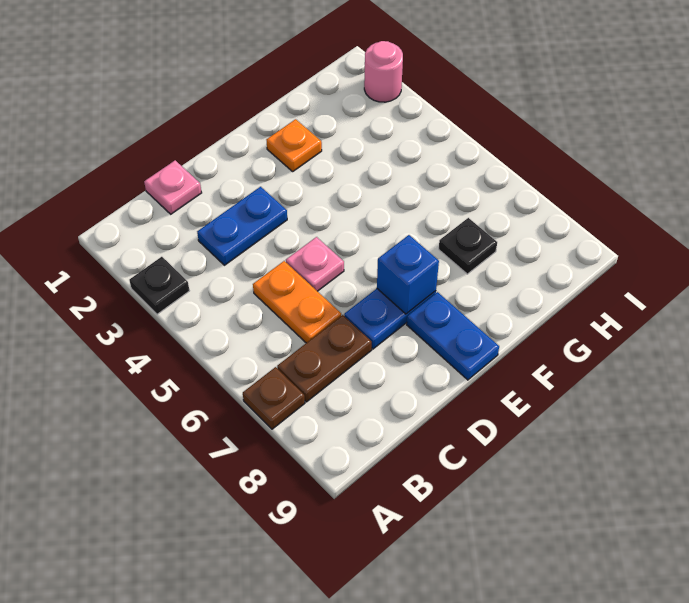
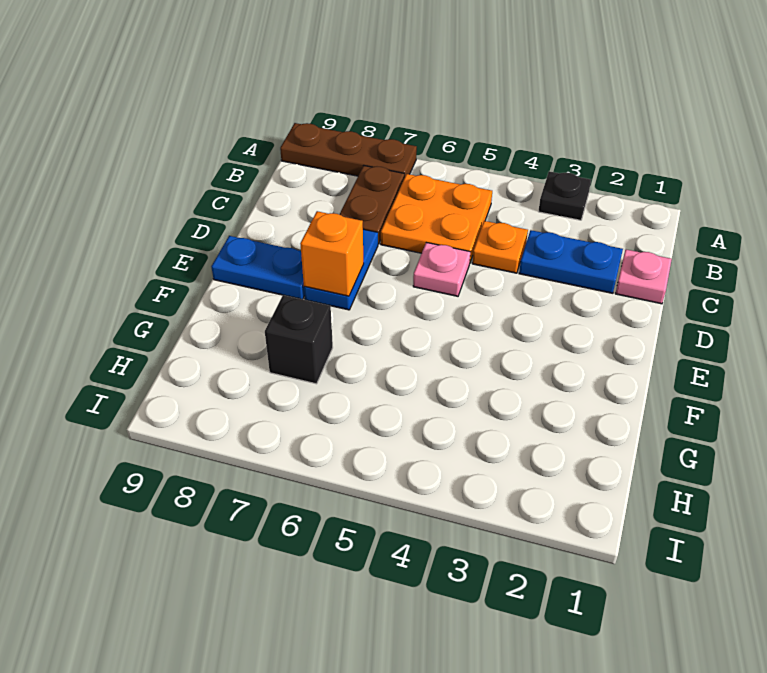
brown 1x1 plate [243,367,305,429] -> brown 1x3 plate [280,123,417,178]
blue 1x2 plate [197,187,287,265] -> blue 1x2 plate turned to [519,230,623,293]
orange 1x2 plate [253,261,341,343] -> orange 2x2 plate [381,174,492,262]
blue 1x1 brick [377,235,439,314] -> orange 1x1 brick [300,211,364,296]
orange 1x1 plate [267,119,322,171] -> orange 1x1 plate moved to [472,221,528,273]
black 1x1 plate [439,218,497,274] -> black 1x1 brick [265,295,333,384]
pink 1x1 round brick [364,41,403,102] -> none

